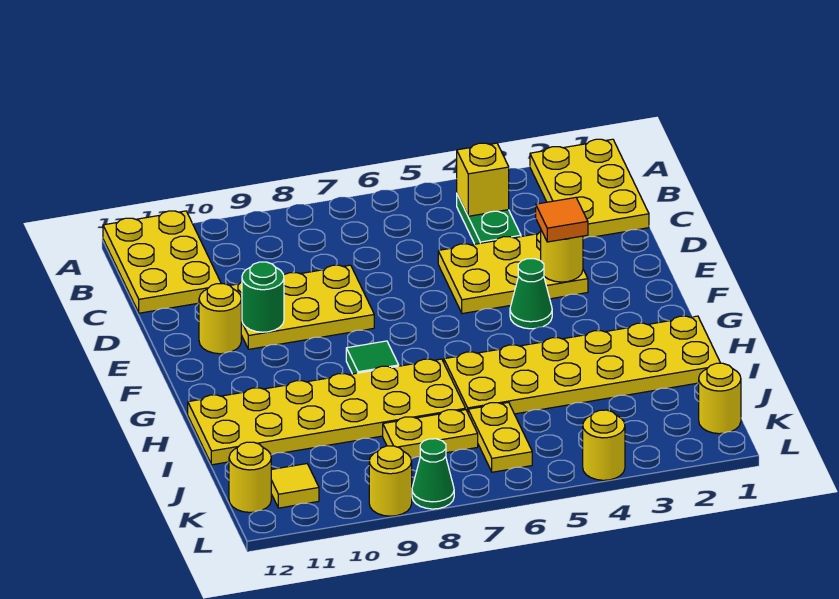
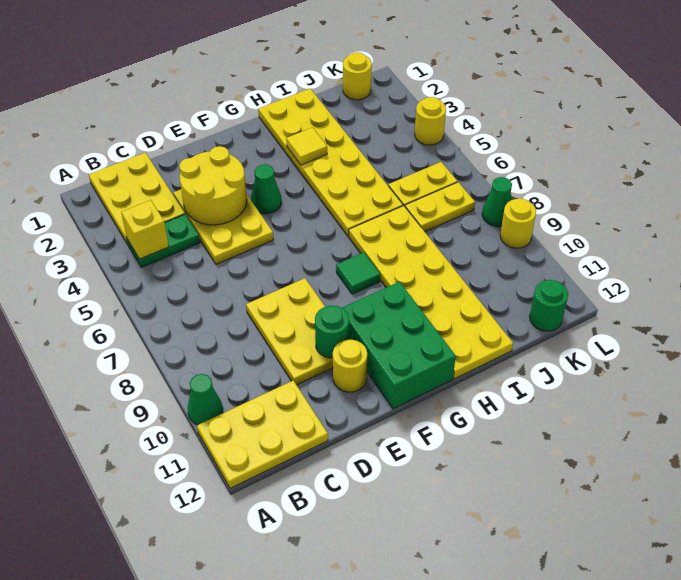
yellow 2x3 plate [530,139,649,239] -> yellow 2x3 plate turned to [89,153,185,244]
none -> green 1x1 cone [188,374,223,425]
yellow 1x1 round brick [541,231,583,282] -> yellow 2x2 round brick [179,146,247,225]
orange 1x1 tile [536,197,588,242] -> none
none -> green 2x3 brick [342,282,456,409]
yellow 1x2 plate [383,410,478,459] -> yellow 1x2 plate turned to [405,182,475,232]
yellow 1x1 tile [271,464,319,508] -> yellow 1x1 tile moved to [286,128,327,165]
yellow 1x1 round brick [229,442,271,512] -> green 1x1 round brick [530,280,568,331]

